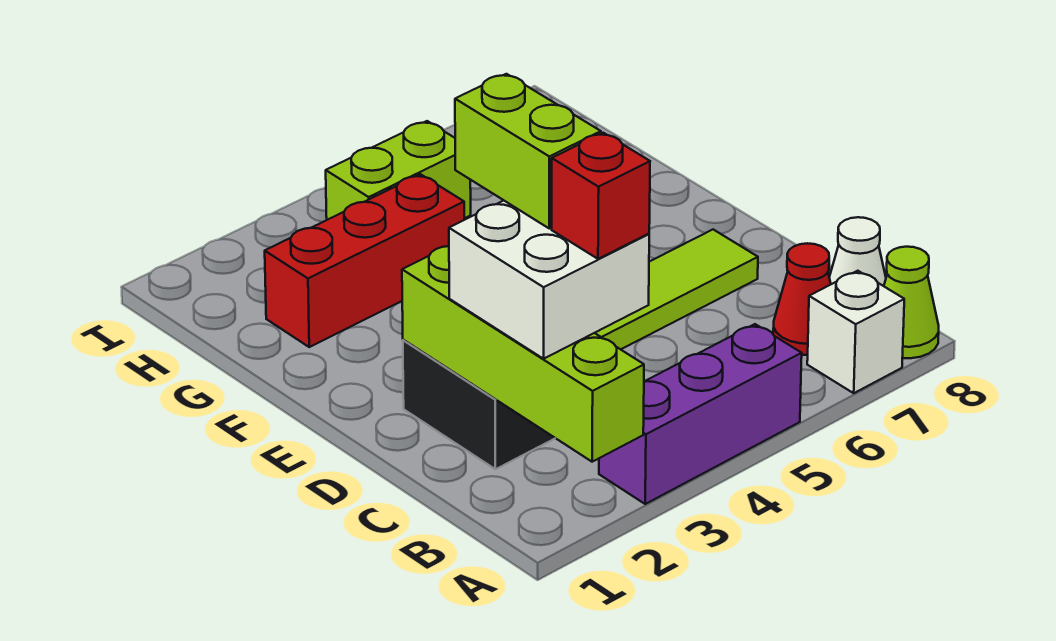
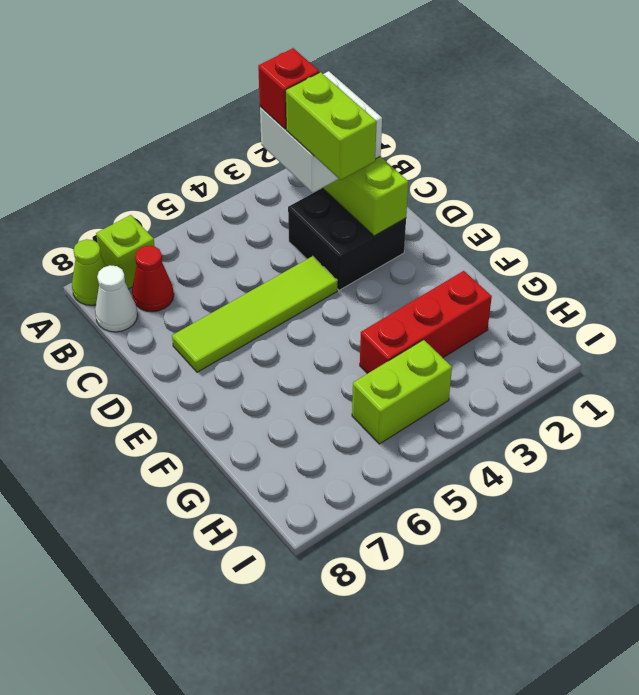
purple 1x3 brick [599,324,802,504] -> none
white 1x1 brick [807,271,904,393] -> lime 1x1 brick [96,215,155,289]

